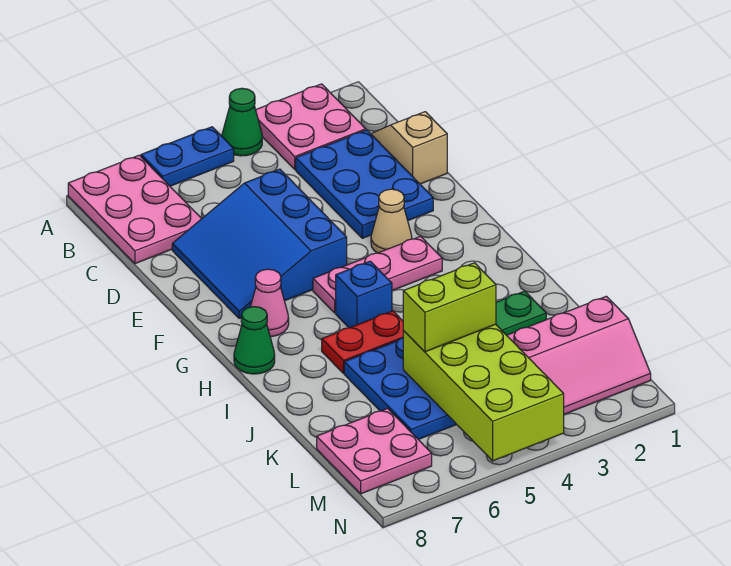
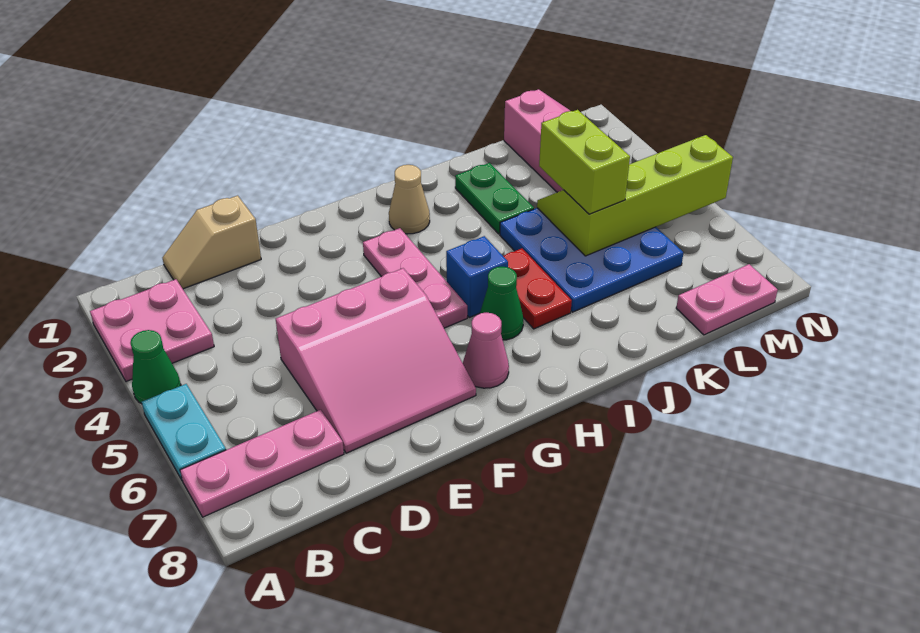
blue 1x2 plate [141,127,234,186] -> cyan 1x2 plate [142,384,226,481]
pink 2x3 plate [68,155,202,264] -> pink 1x3 plate [180,410,344,517]
blue 2x3 plate [296,130,433,238] -> none
blue 3x3 slope [172,169,347,318] -> pink 3x3 slope [276,268,476,453]
tan 1x1 cone [371,189,412,253] -> tan 1x1 cone moved to [389,165,430,234]
green 1x1 cone [234,307,275,374] -> green 1x1 cone moved to [480,267,523,340]
lime 2x4 brick [403,324,564,461] -> lime 2x4 slope [537,135,733,256]
pink 2x2 plate [317,408,432,494] -> pink 1x2 plate [676,264,778,335]

